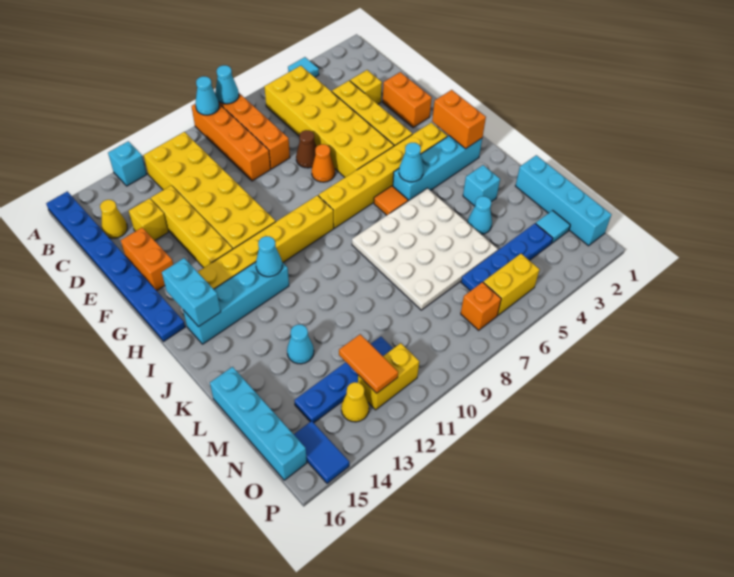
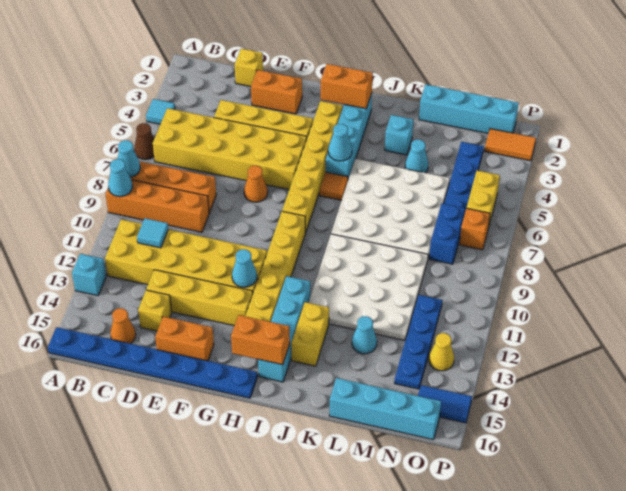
yellow 1x1 cone [100,200,127,238] -> orange 1x1 cone [110,308,136,344]
yellow 1x1 brick [350,70,382,104] -> yellow 1x1 brick moved to [235,49,263,86]
brown 1x1 cone [296,130,316,168] -> brown 1x1 cone moved to [134,123,154,160]
cyan 1x2 brick [162,258,221,327] -> orange 1x2 brick [231,315,290,365]
cyan 1x1 cone [256,236,282,277] -> cyan 1x1 cone moved to [232,249,257,287]
none -> white 4x4 plate [309,234,428,340]
cyan 1x1 tile [536,211,570,243] -> cyan 1x1 tile moved to [137,218,168,248]
none -> blue 1x2 brick [429,203,465,264]
orange 1x2 tile [339,334,398,393] -> orange 1x2 tile moved to [485,129,536,161]
yellow 1x2 brick [358,343,419,410] -> yellow 1x2 brick moved to [291,302,329,366]

